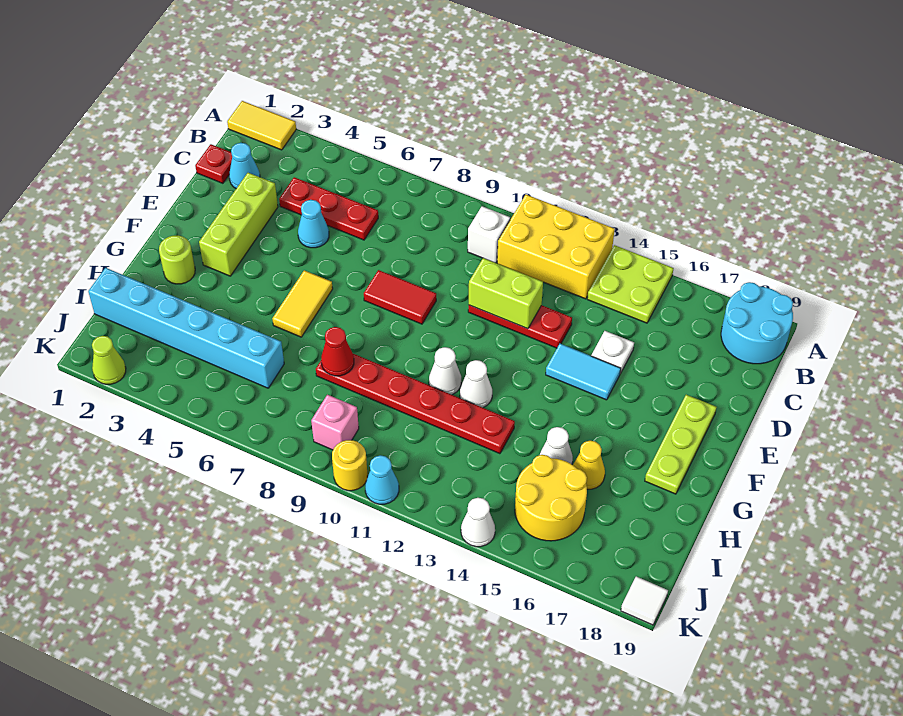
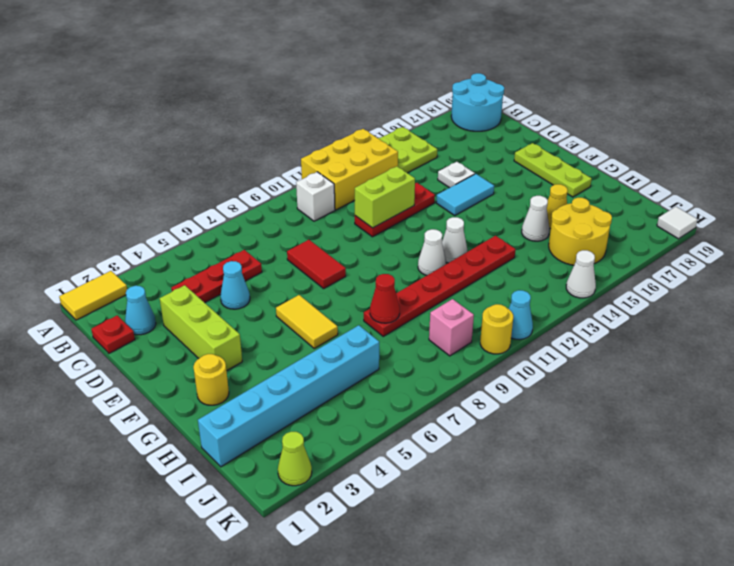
red 1x2 tile [364,270,436,324] -> red 1x2 tile turned to [287,240,346,289]
lime 1x1 round brick [159,236,195,284] -> yellow 1x1 round brick [193,354,229,405]

